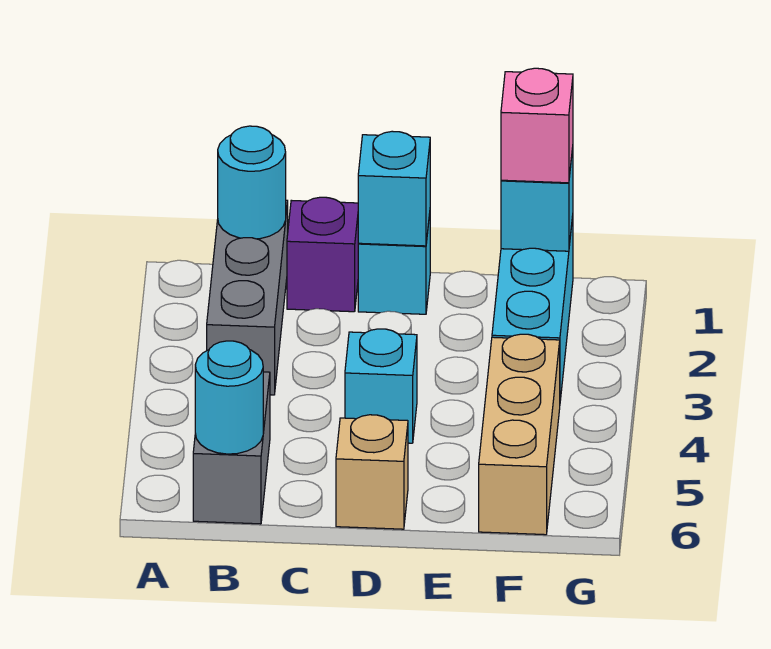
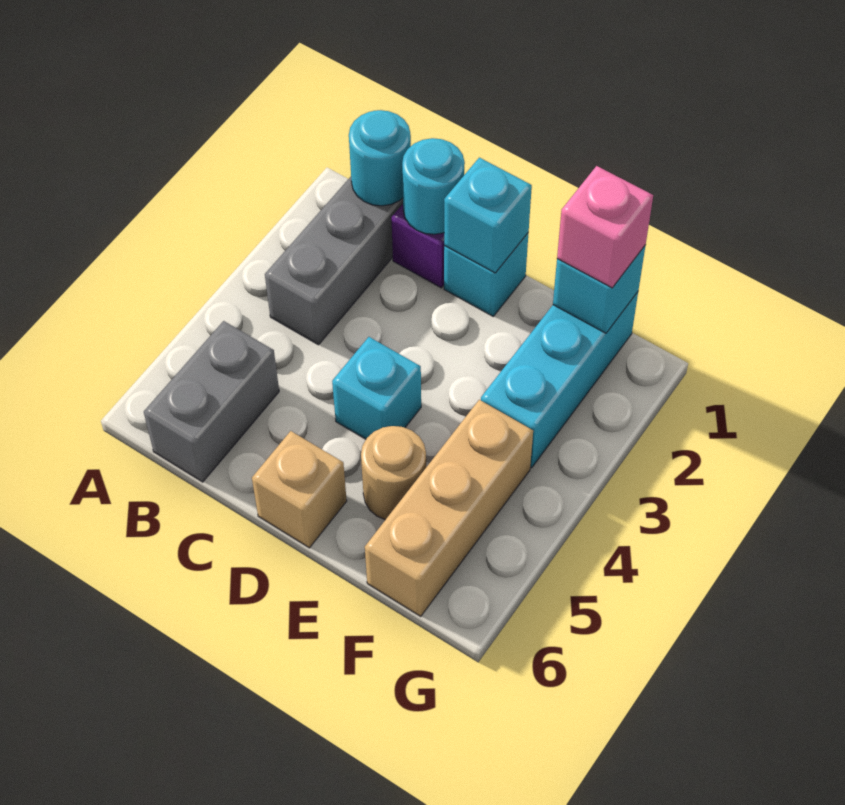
cyan 1x1 round brick [195,341,263,454] -> cyan 1x1 round brick moved to [402,138,465,234]
none -> tan 1x1 round brick [361,426,426,520]

